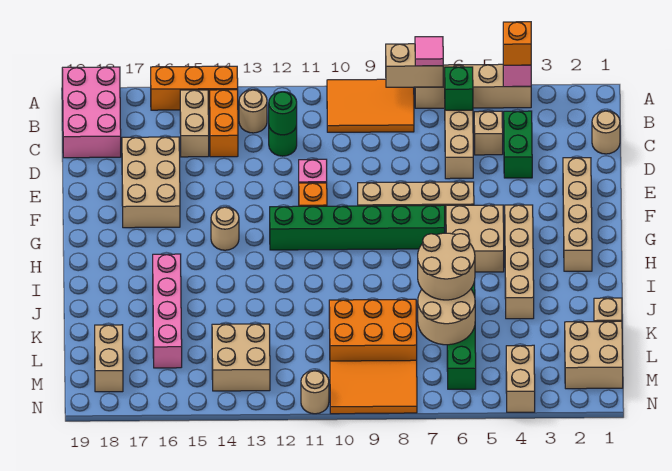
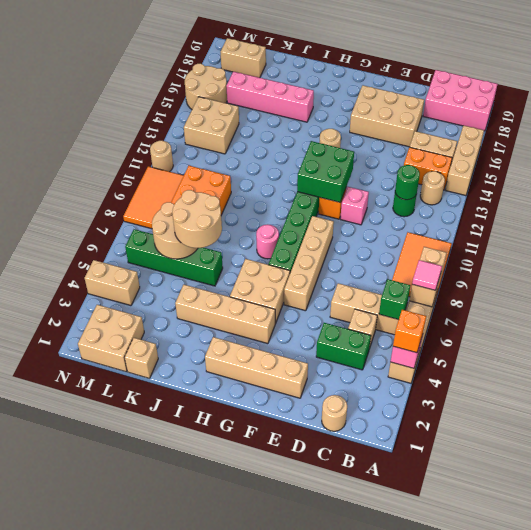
orange 1x3 brick [151,66,238,110] -> tan 1x3 brick [445,126,484,196]
none -> green 2x2 brick [297,141,354,203]
none -> pink 1x1 round brick [256,224,279,259]
none -> tan 2x2 round brick [185,64,227,109]

